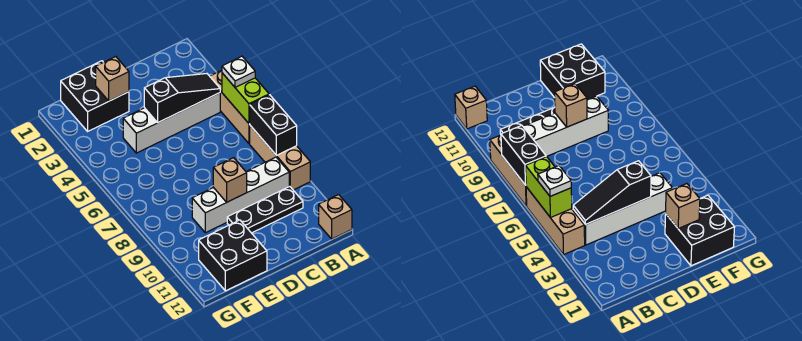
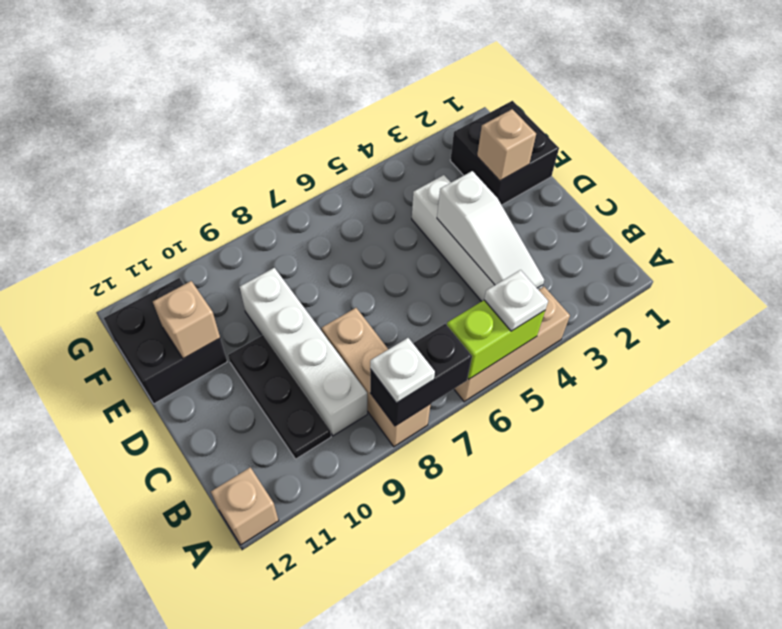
tan 1x3 brick [250,126,310,190] -> tan 1x3 brick turned to [322,308,431,447]
none -> white 1x1 plate [370,338,435,403]
black 1x3 slope [144,74,220,122] -> white 1x3 slope [437,171,544,288]
tan 1x1 brick [213,158,247,202] -> tan 1x1 brick moved to [153,281,220,359]

